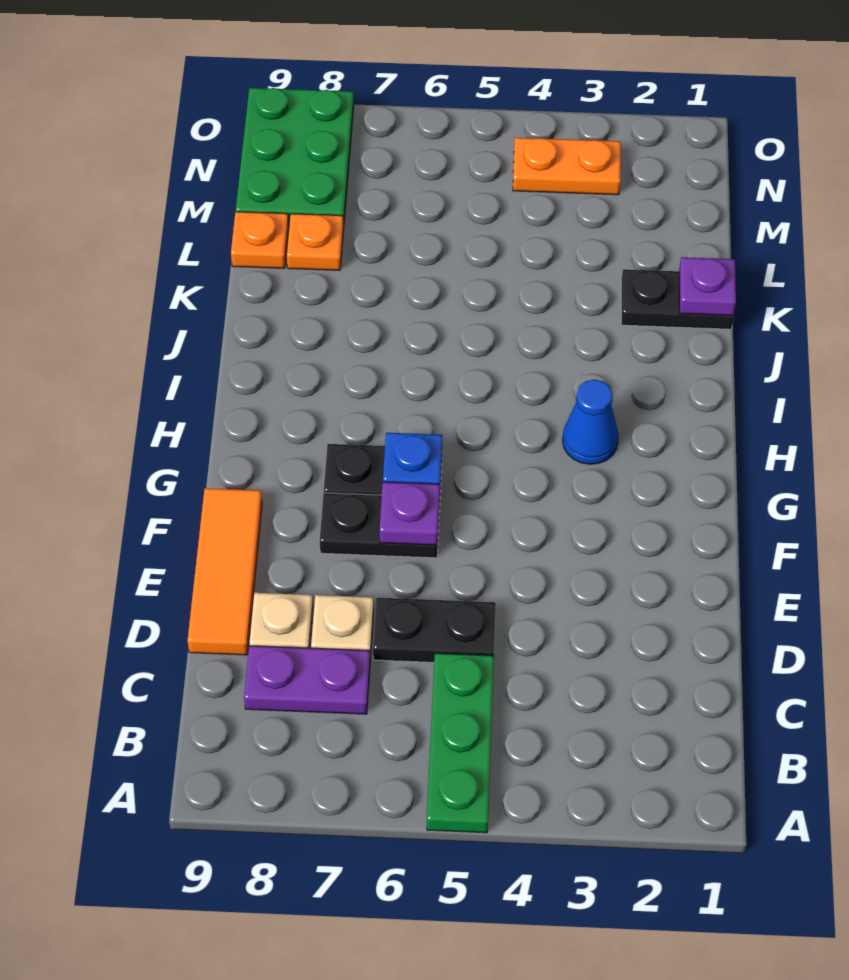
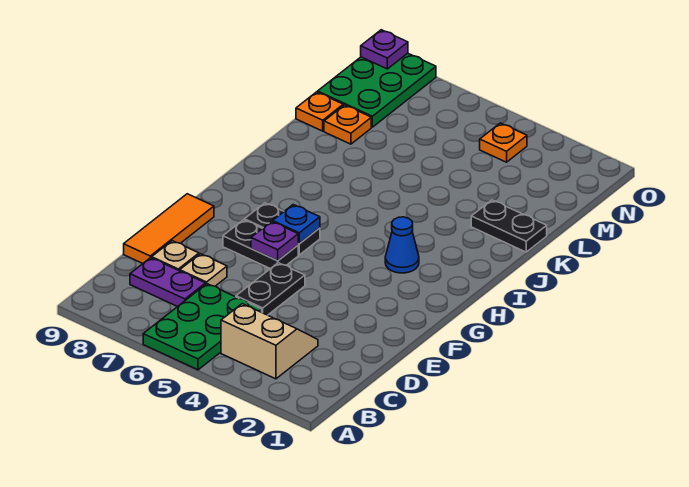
green 1x3 plate [427,653,494,833] -> green 2x3 plate [143,284,262,370]
none -> tan 2x2 slope [221,304,318,379]
black 1x2 plate [373,598,496,662] -> black 1x2 plate turned to [236,263,305,315]
purple 1x1 plate [679,257,736,316] -> purple 1x1 plate moved to [361,30,408,69]
orange 1x2 plate [513,138,621,195] -> orange 1x1 plate [480,123,527,162]

